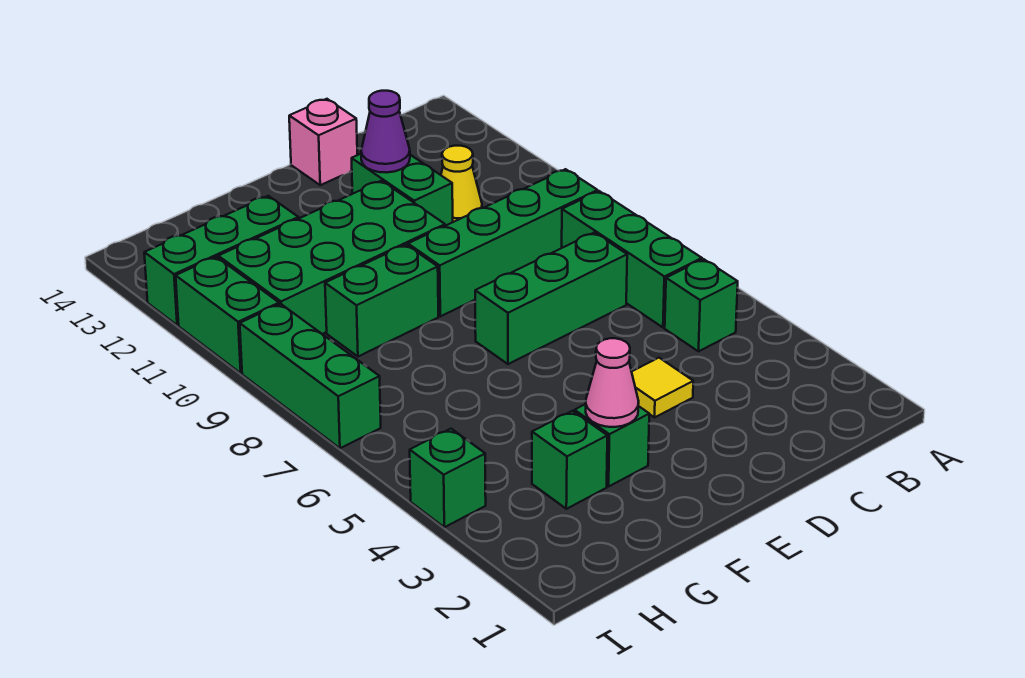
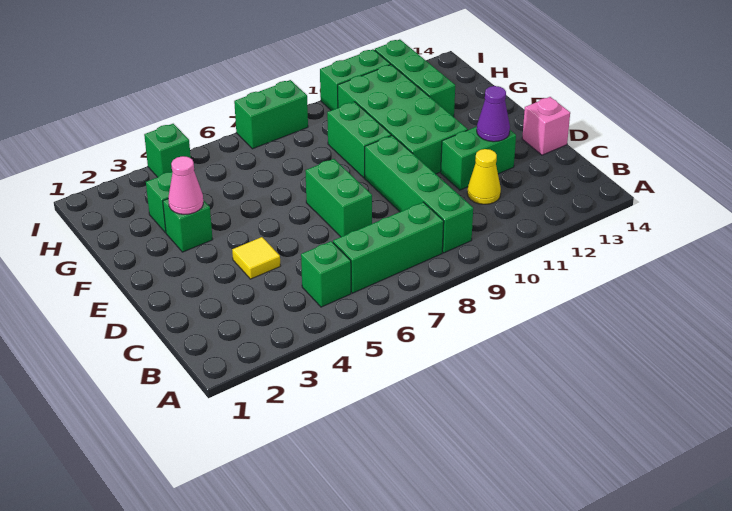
green 1x3 brick [475,233,627,364] -> green 1x2 brick [305,159,372,237]
green 1x3 brick [240,304,381,448] -> green 1x2 brick [234,80,308,149]

